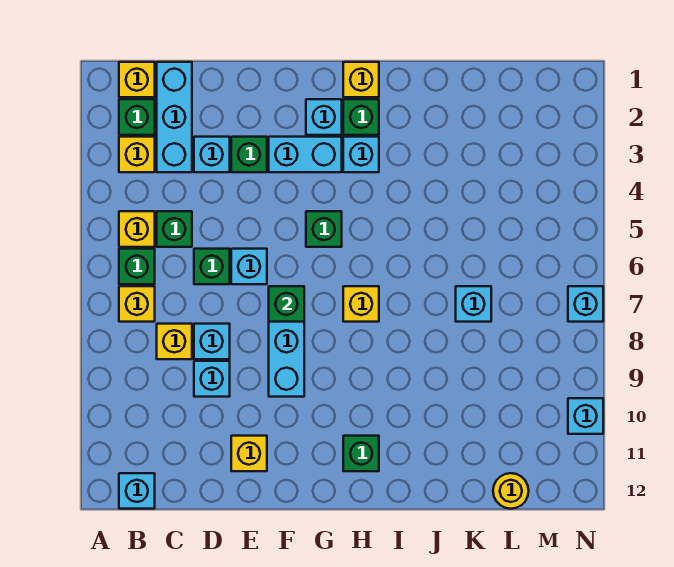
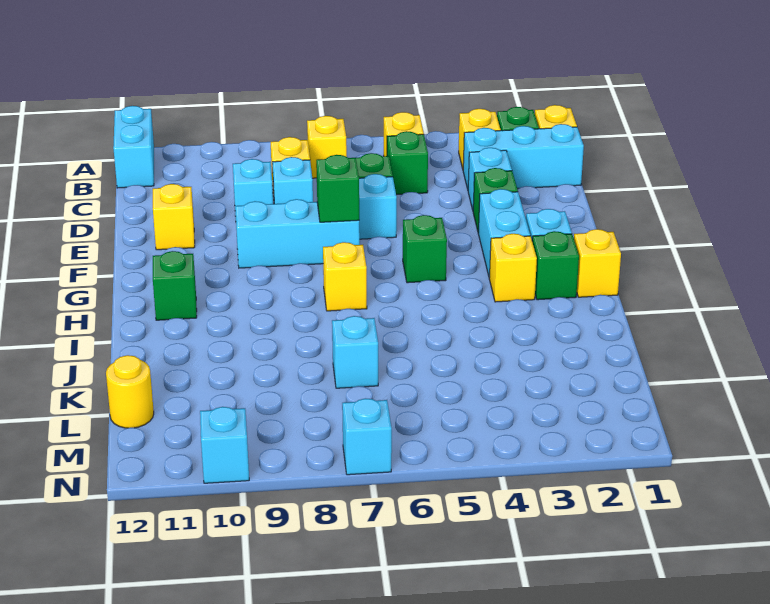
green 1x1 brick [119,249,155,284] -> none
cyan 1x1 brick [119,473,155,509] -> cyan 1x2 brick [113,106,154,188]
cyan 1x1 brick [343,137,379,172] -> yellow 1x1 brick [489,234,537,302]

